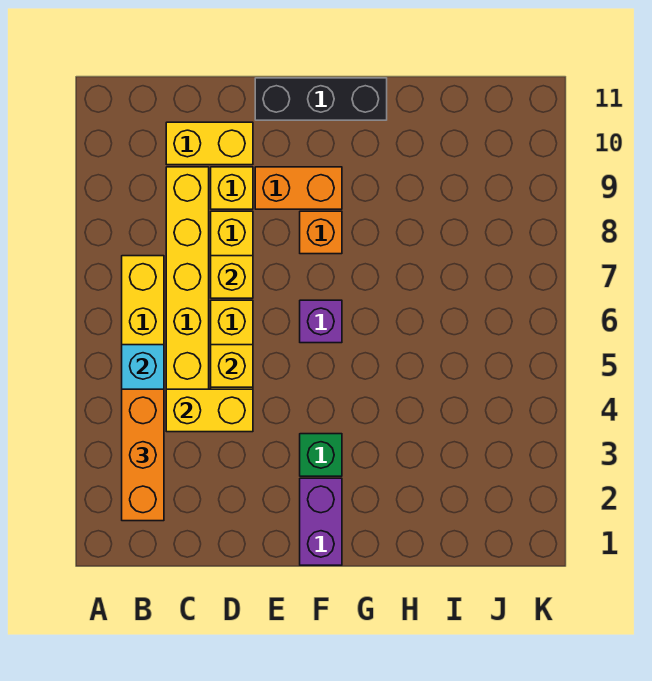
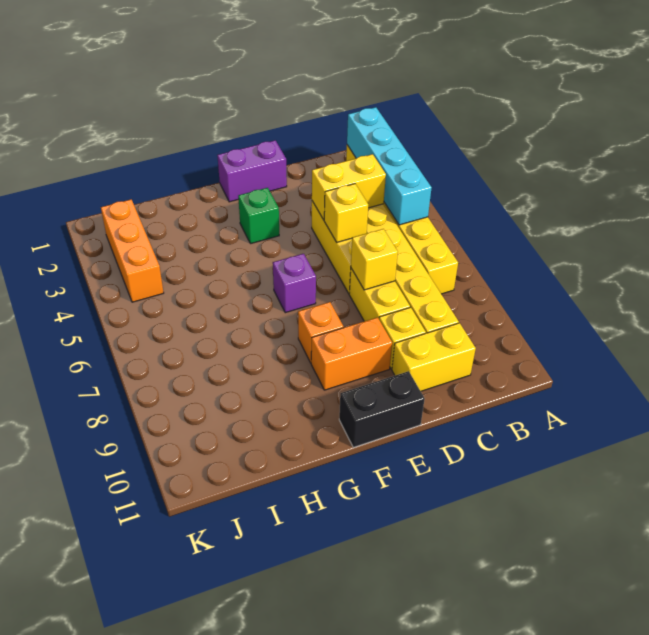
orange 1x3 brick [122,389,164,521] -> orange 1x3 brick moved to [101,199,164,302]
black 1x3 brick [255,78,387,120] -> black 1x2 brick [339,371,425,447]
purple 1x2 brick [300,478,342,565] -> purple 1x2 brick turned to [217,140,287,202]

